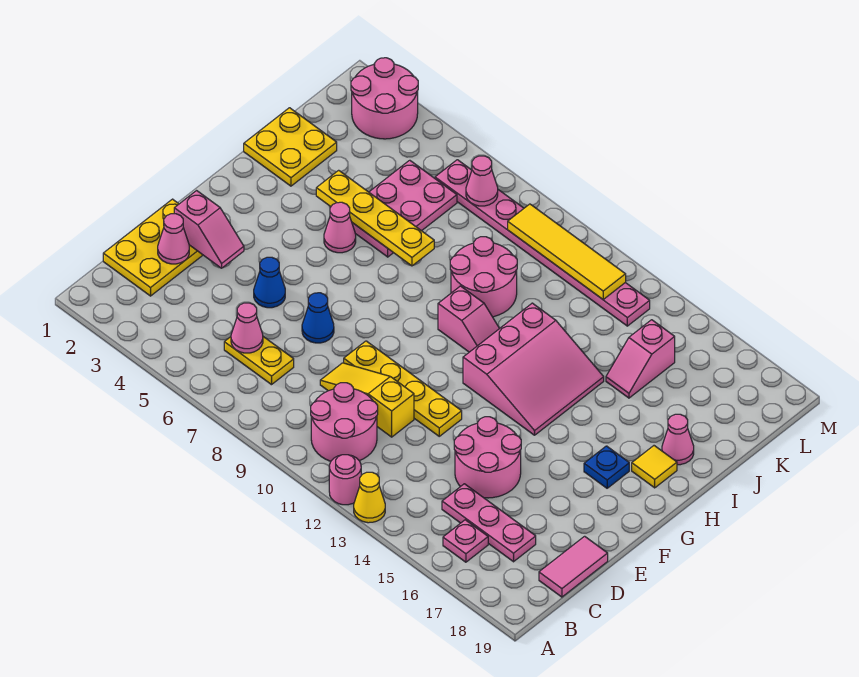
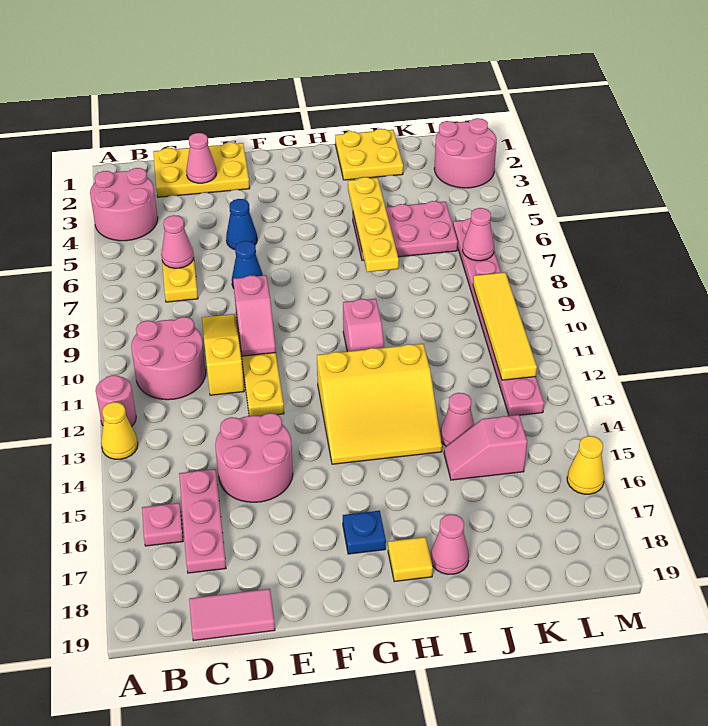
pink 1x2 slope [174,191,244,268] -> pink 1x2 slope moved to [233,275,276,356]
pink 3x3 slope [463,303,604,435] -> yellow 3x3 slope [317,344,442,464]
pink 1x1 cone [324,202,356,253] -> pink 1x1 cone moved to [440,393,474,446]
pink 2x2 round brick [450,237,517,317] -> pink 2x2 round brick moved to [90,168,158,241]
none -> yellow 1x1 cone [567,436,605,494]

